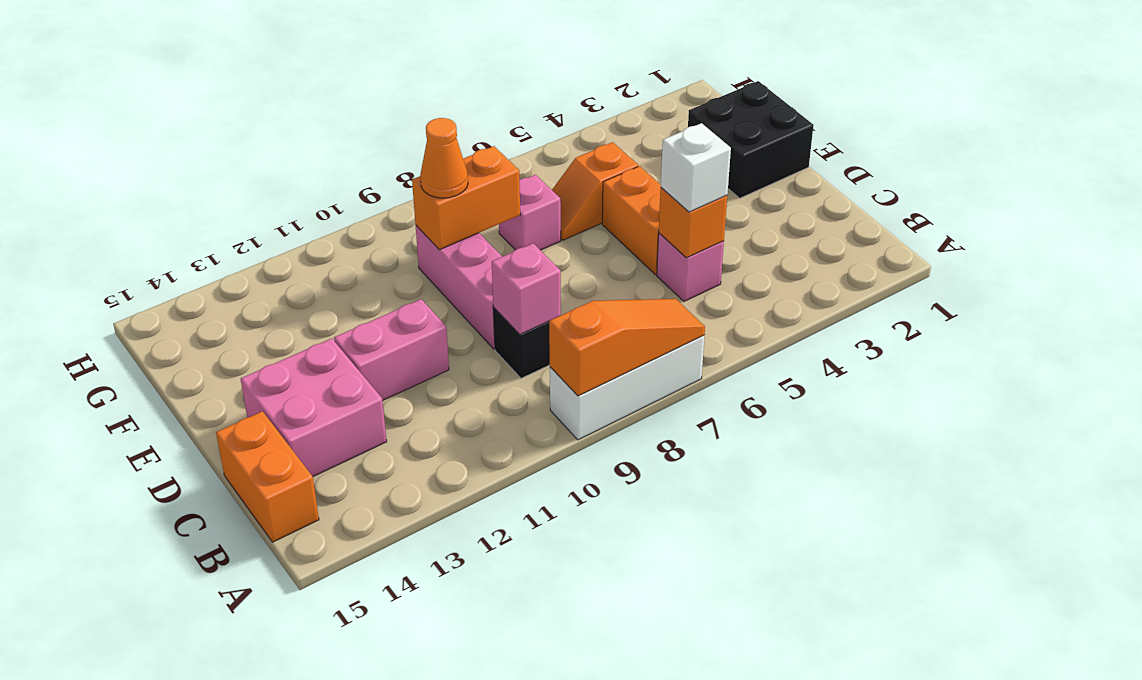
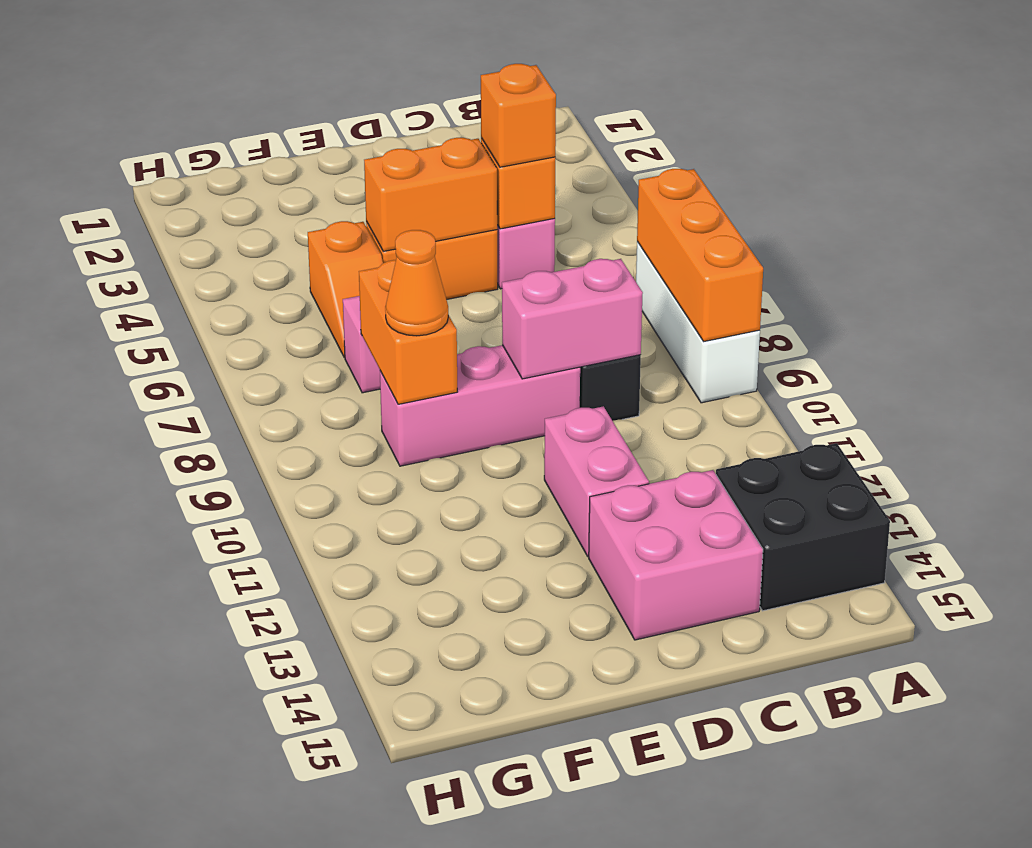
orange 1x3 slope [549,299,705,396] -> orange 1x3 brick [637,169,763,341]
orange 1x2 brick [216,411,319,542] -> orange 1x2 brick moved to [364,138,497,251]
white 1x1 brick [661,123,731,212] -> orange 1x1 brick [481,64,556,167]
pink 1x1 brick [492,243,561,334] -> pink 1x2 brick [502,259,643,379]
black 2x2 brick [688,81,814,198] -> black 2x2 brick moved to [716,443,890,611]

